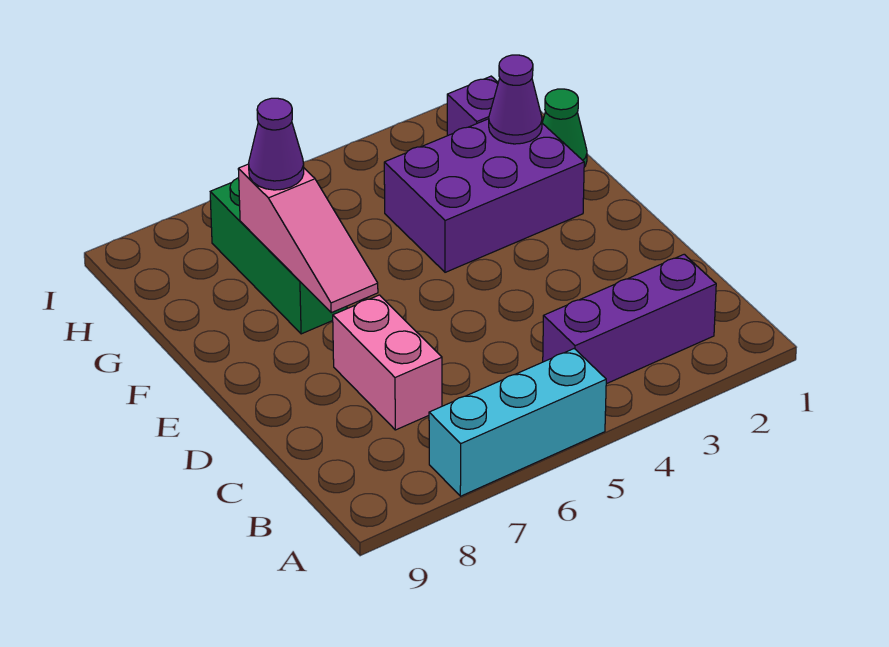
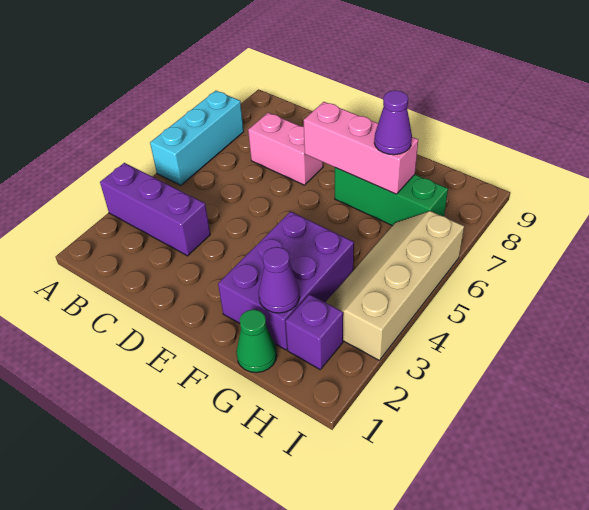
purple 1x3 brick [543,254,716,384] -> purple 1x3 brick turned to [100,163,210,256]
pink 1x3 slope [238,164,378,313] -> pink 1x3 brick [304,102,418,194]
none -> tan 2x4 slope [325,211,464,360]

